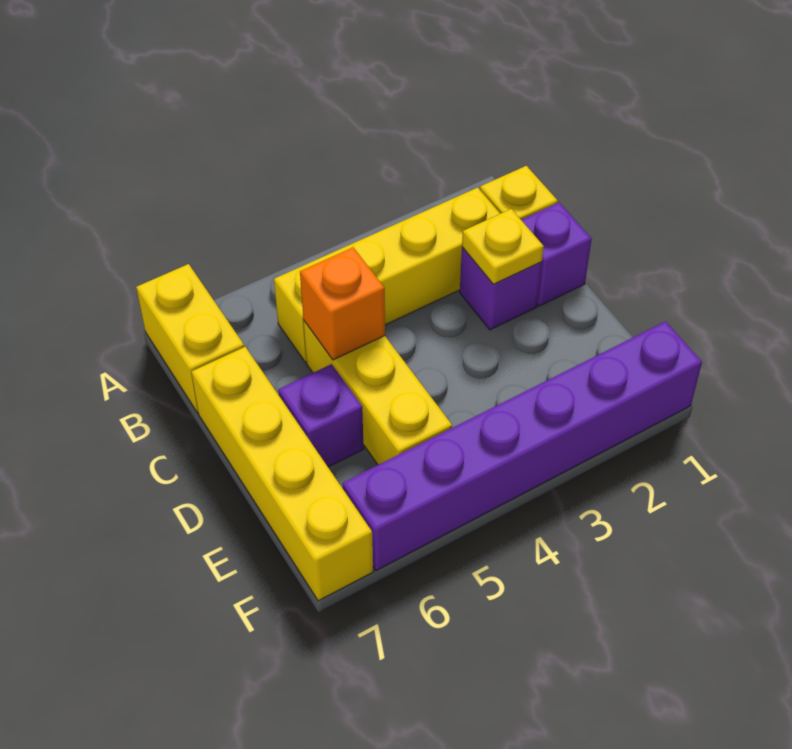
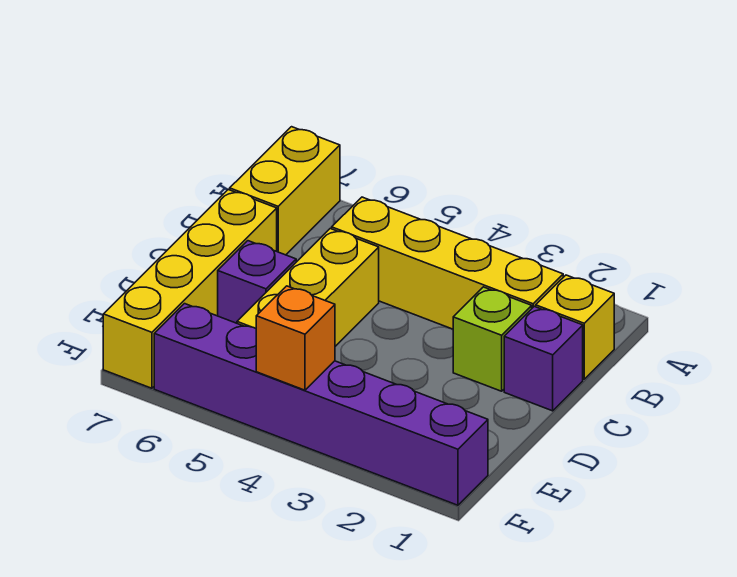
purple 1x1 brick [460,247,542,330] -> lime 1x1 brick [453,287,532,391]
yellow 1x1 plate [462,209,544,284] -> none
orange 1x1 brick [300,247,385,360] -> orange 1x1 brick moved to [256,286,335,390]

